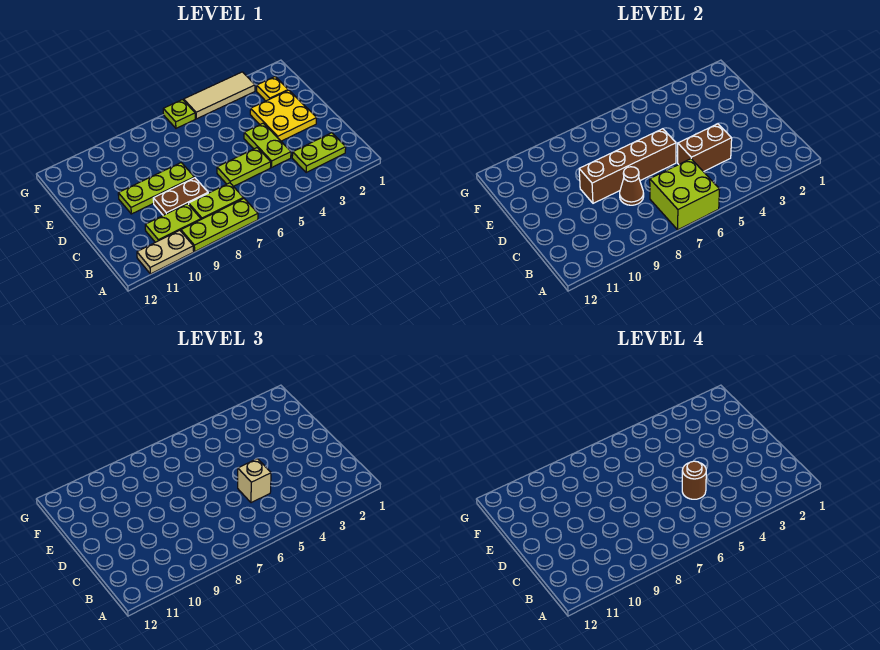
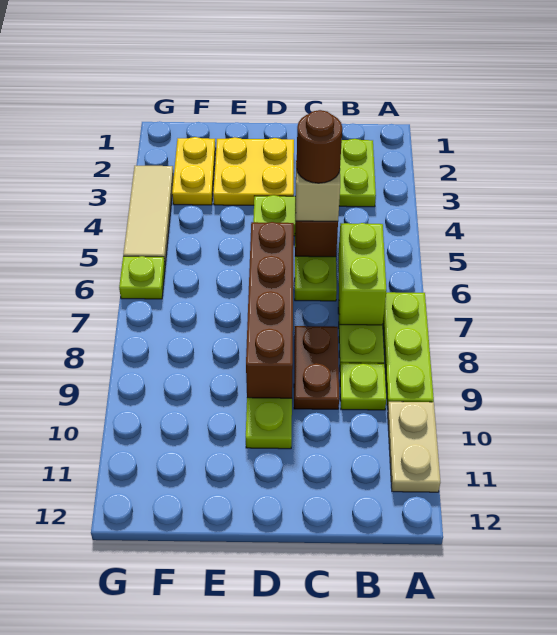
lime 2x2 brick [650,159,720,230] -> lime 1x2 brick [338,223,386,325]
lime 1x2 plate [145,204,201,242] -> lime 1x1 plate [340,363,386,410]
brown 1x1 cone [620,167,644,205] -> none
yellow 1x1 plate [257,77,288,101] -> yellow 1x2 plate [172,137,216,205]

